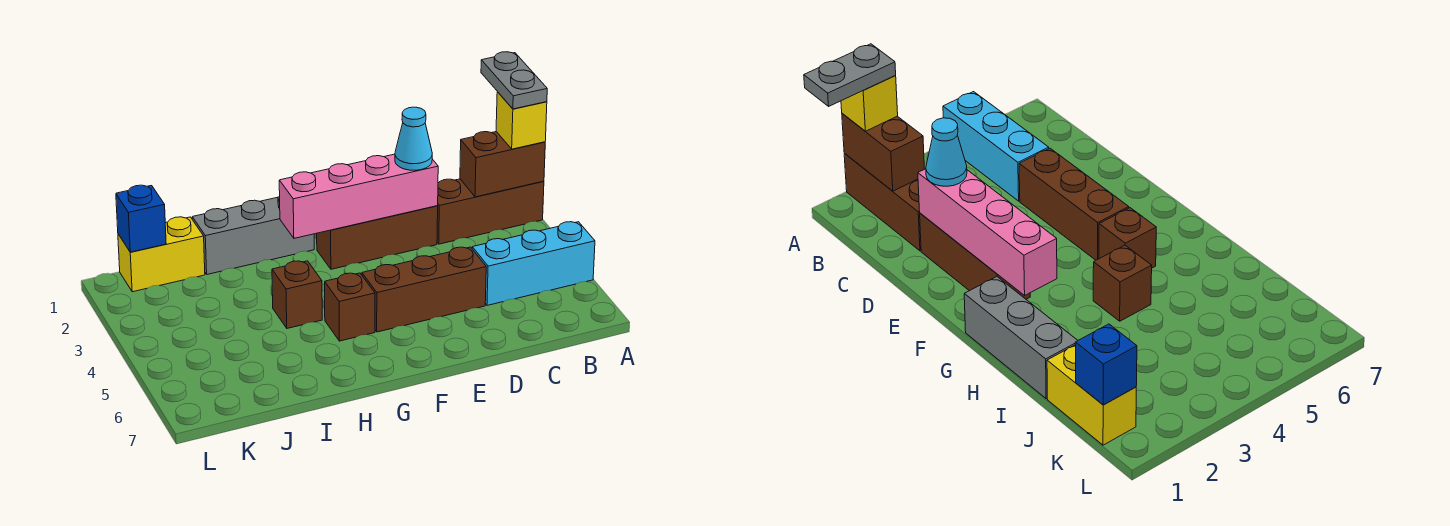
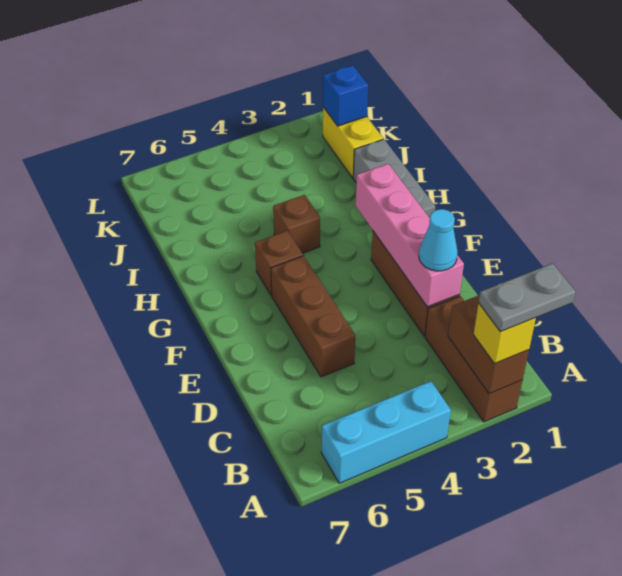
cyan 1x3 brick [472,222,595,305] -> cyan 1x3 brick turned to [321,381,451,483]

